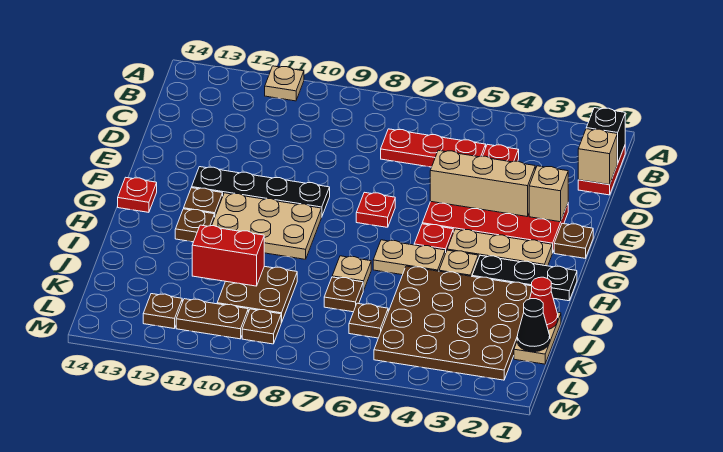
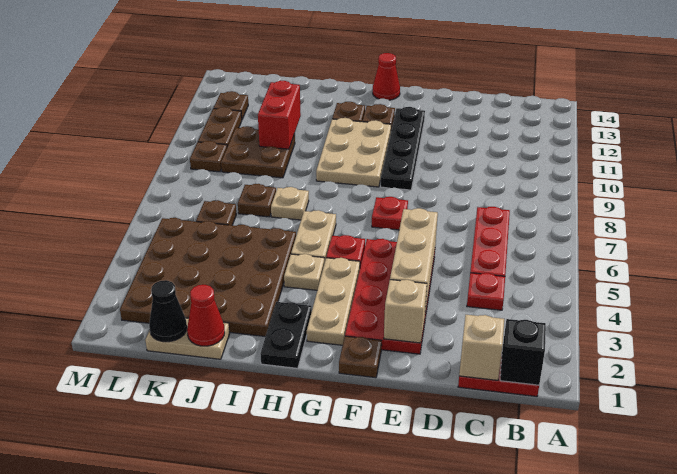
tan 1x1 plate [265,66,304,101] -> none
red 1x1 plate [118,177,157,212] -> red 1x1 cone [373,53,400,100]
black 1x3 plate [472,255,577,301] -> black 1x2 plate [260,302,312,368]

